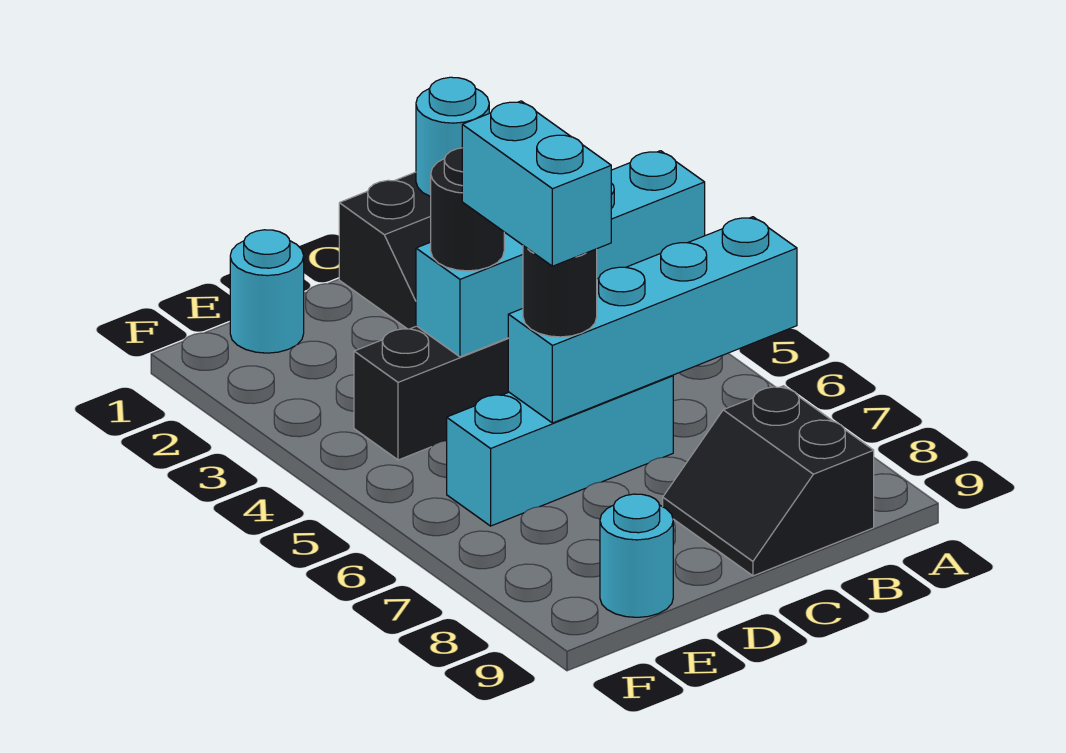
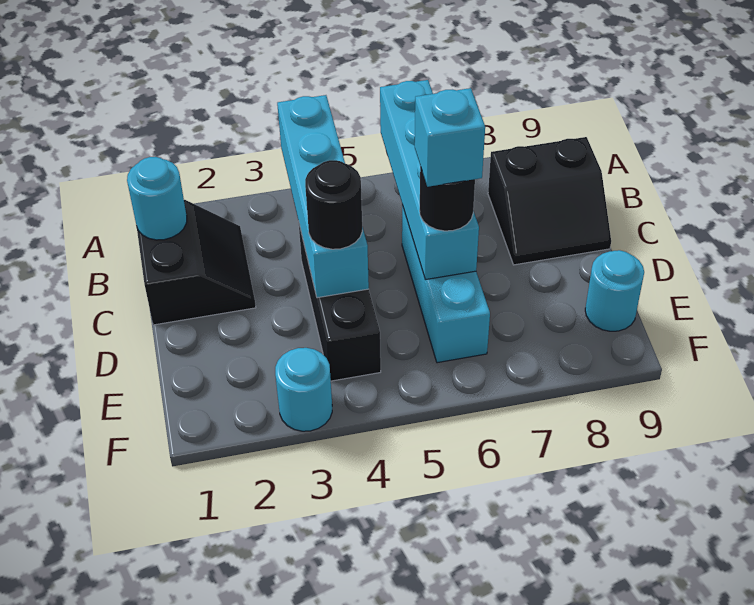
cyan 1x2 brick [462,101,611,266] -> cyan 1x1 brick [415,88,485,187]
cyan 1x1 round brick [230,230,304,353] -> cyan 1x1 round brick moved to [275,348,332,431]

